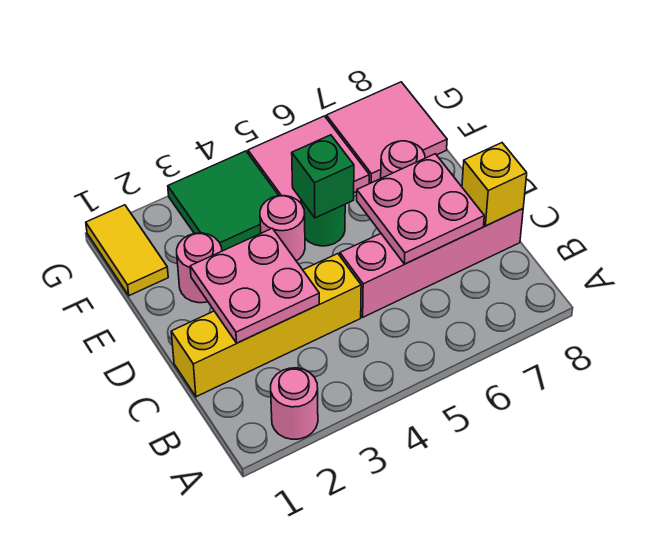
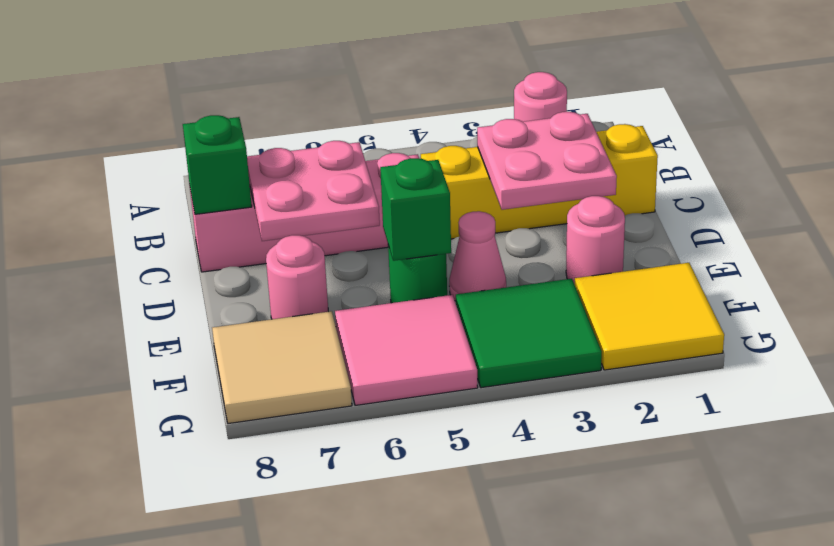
yellow 1x1 brick [462,143,527,226] -> green 1x1 brick [183,115,252,214]
pink 1x1 round brick [260,196,305,261] -> pink 1x1 cone [449,211,506,301]
yellow 1x2 tile [86,205,168,296] -> yellow 2x2 tile [575,263,724,370]
pink 2x2 tile [326,82,447,183] -> tan 2x2 tile [212,311,352,424]

